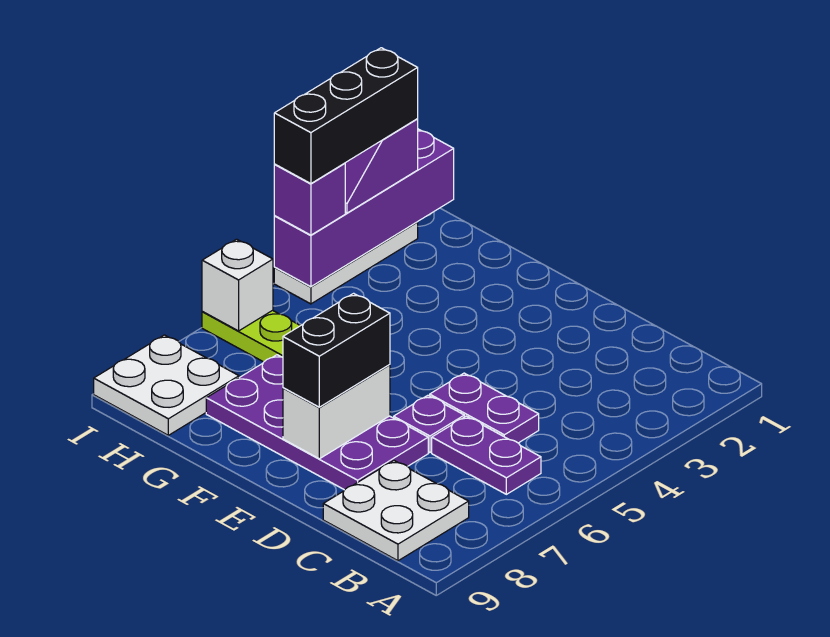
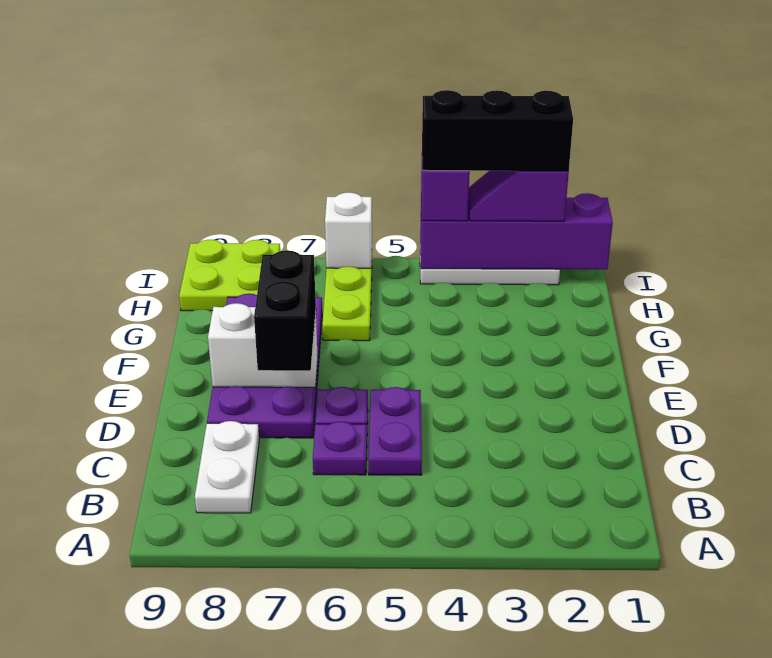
purple 1x2 plate [432,416,541,494] -> purple 1x1 plate [313,421,367,475]
white 2x2 plate [323,461,469,561] -> white 1x2 plate [195,421,259,513]
black 1x2 brick [283,293,390,407] -> black 1x2 brick turned to [254,251,316,371]
white 2x2 plate [94,335,239,435] -> lime 2x2 plate [179,240,280,311]

